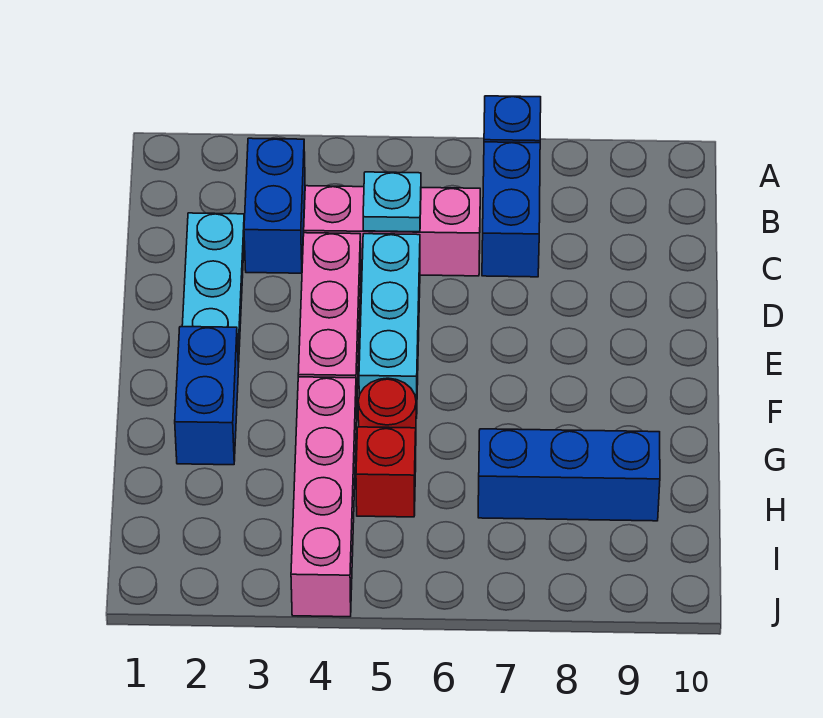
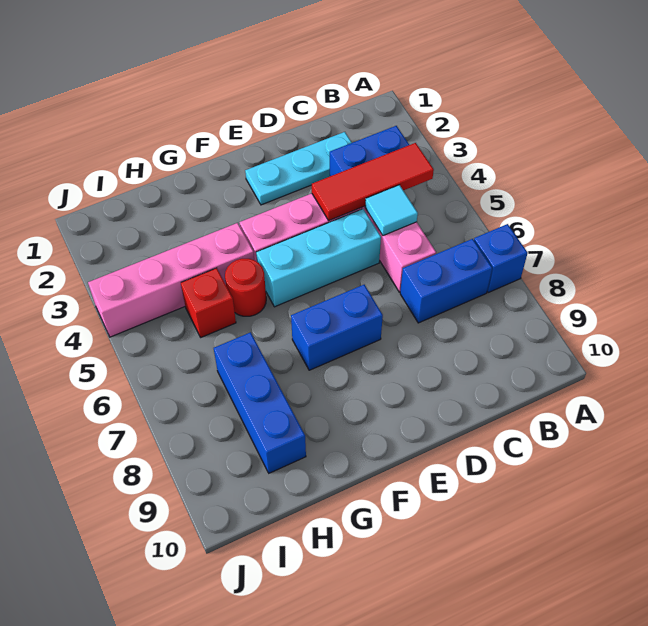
none -> red 1x3 tile [312,143,434,220]
cyan 1x1 plate [363,172,421,232] -> cyan 1x1 tile [365,185,418,236]
blue 1x2 brick [175,327,238,465] -> blue 1x2 brick moved to [291,285,383,370]

